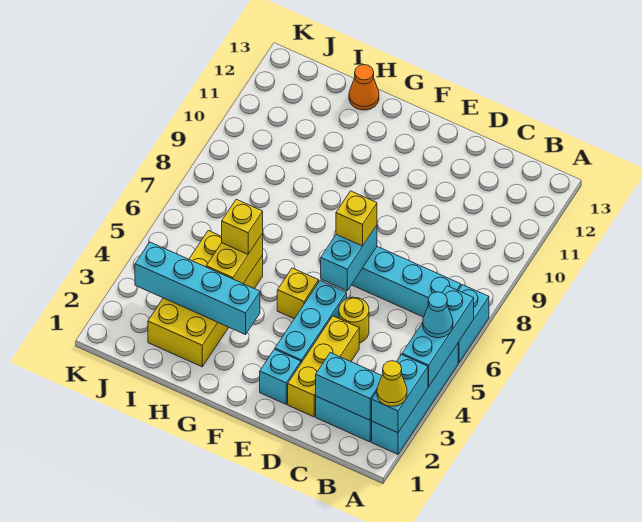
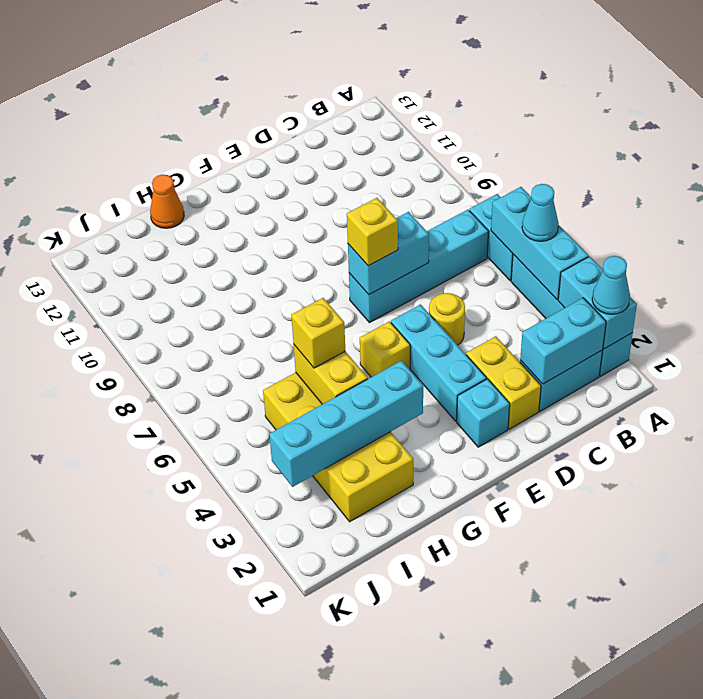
yellow 1x1 cone [377,361,407,406] -> cyan 1x1 cone [592,256,630,314]
yellow 1x3 brick [288,316,359,417] -> yellow 1x2 brick [466,336,541,429]
cyan 1x2 brick [321,225,377,291] -> cyan 1x2 brick turned to [348,212,429,295]

